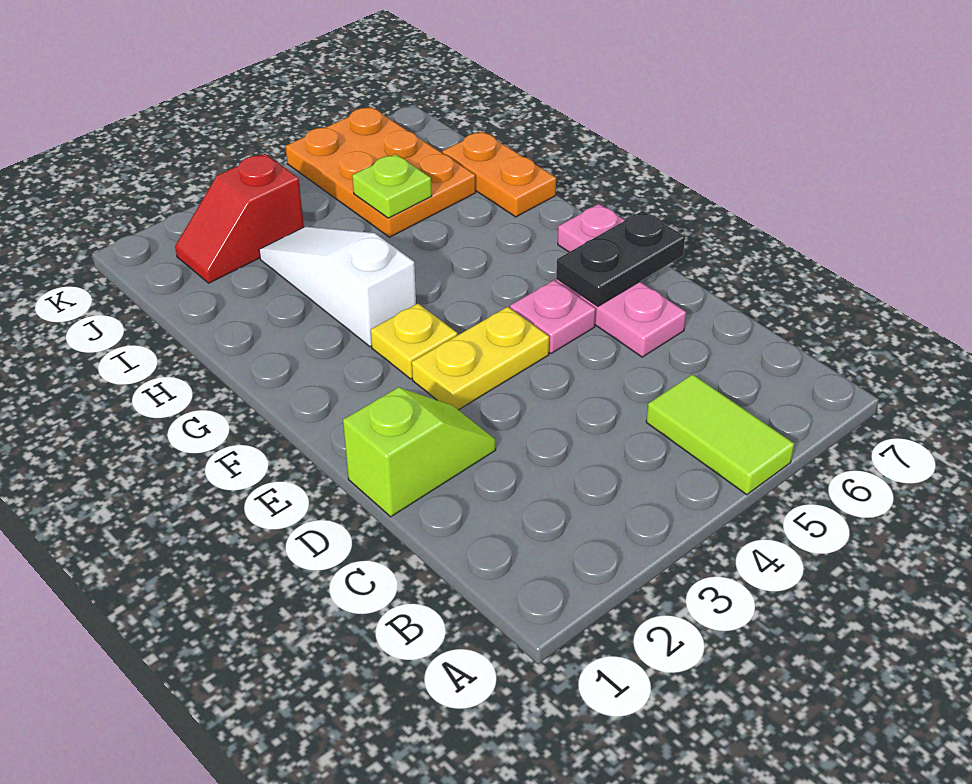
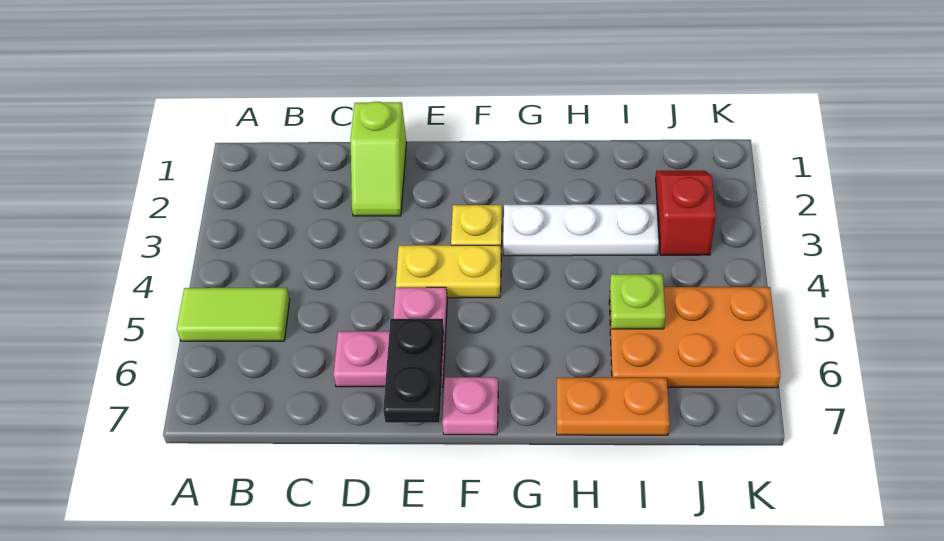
yellow 1x2 plate [412,307,549,410] -> yellow 1x2 plate turned to [396,245,501,298]
white 1x3 slope [259,227,416,347] -> white 1x3 plate [503,204,659,256]

